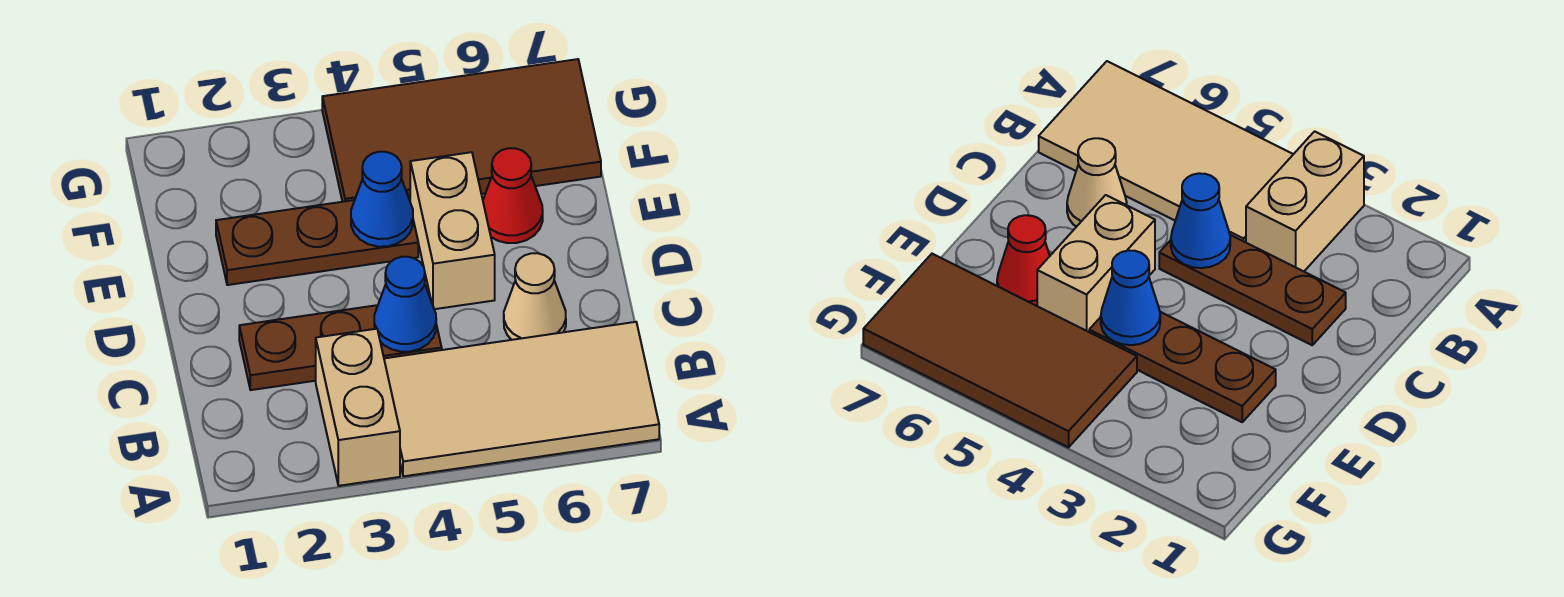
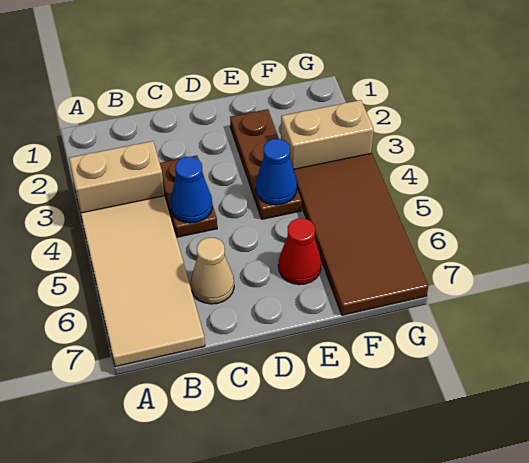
brown 1x3 plate [239,298,442,390] -> brown 1x2 plate [160,155,217,237]
tan 1x2 brick [410,152,495,309] -> tan 1x2 brick moved to [281,100,374,169]

